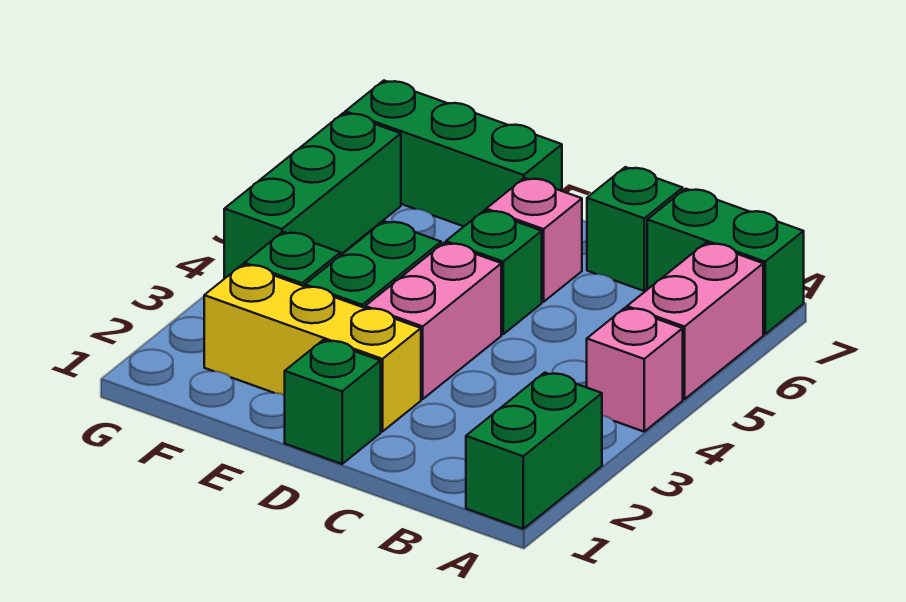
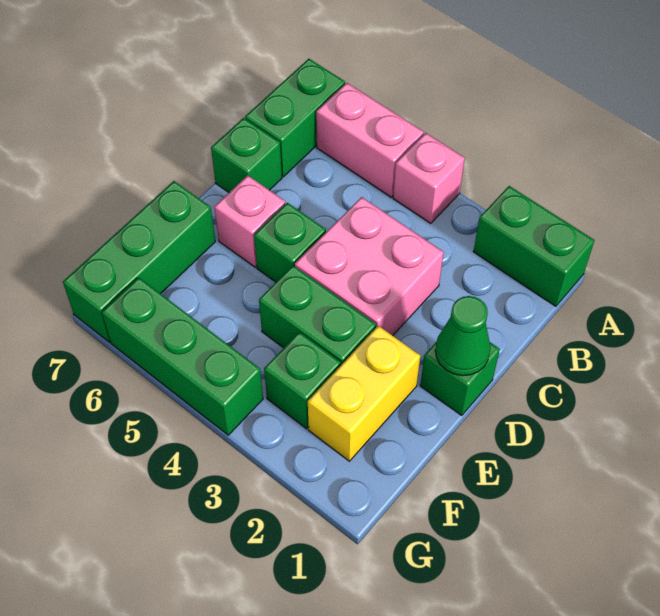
none -> green 1x1 cone [435,296,491,376]
yellow 1x3 brick [204,264,421,432] -> yellow 1x2 brick [308,326,420,461]
pink 1x2 brick [365,243,501,399] -> pink 2x2 brick [295,197,444,336]

